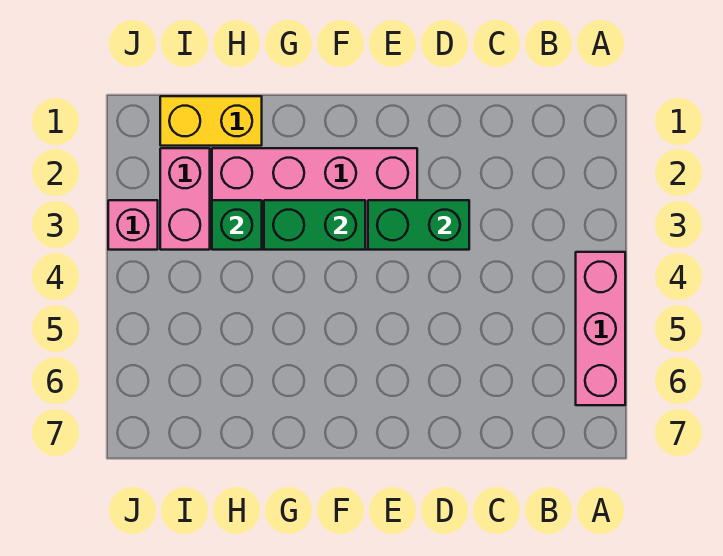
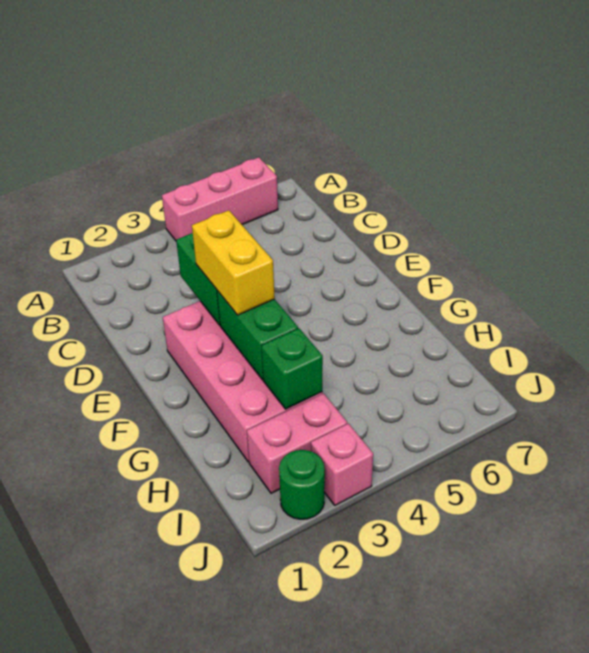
yellow 1x2 brick [160,96,262,146] -> yellow 1x2 brick moved to [192,210,275,315]
none -> green 1x1 round brick [279,450,325,519]

